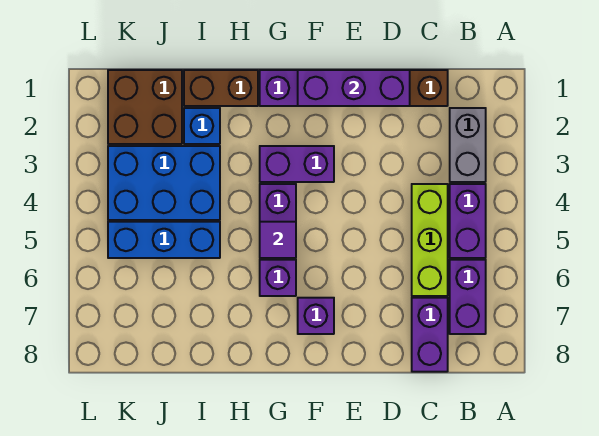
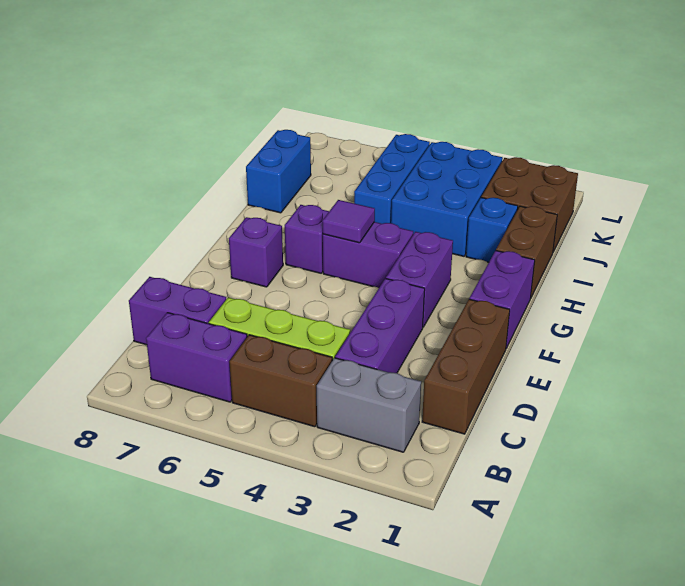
purple 1x2 brick [450,184,486,258] -> brown 1x2 brick [229,335,332,427]
purple 1x3 brick [298,70,410,106] -> purple 1x3 brick moved to [335,279,425,373]
none -> blue 1x2 brick [246,130,311,213]

